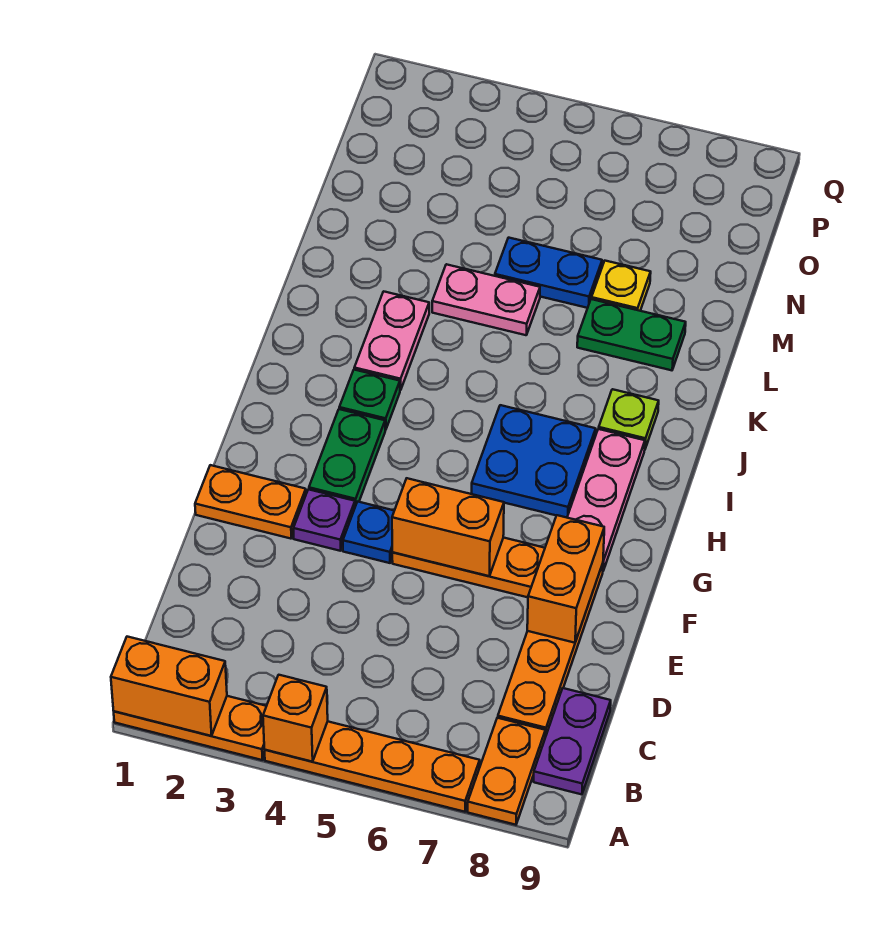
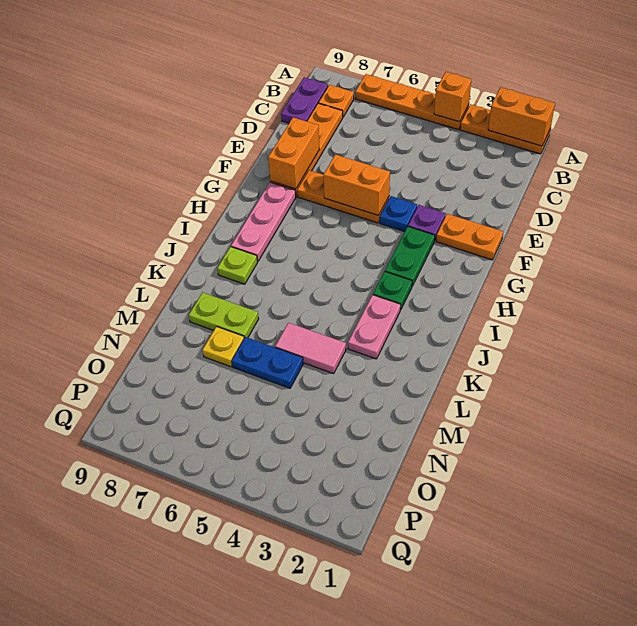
orange 1x2 plate [468,718,545,825] -> orange 1x1 plate [318,85,354,117]
blue 2x2 plate [472,405,596,518] -> none
pink 1x2 plate [432,264,540,335] -> pink 1x2 tile [275,323,346,374]
green 1x2 plate [577,299,686,370] -> lime 1x2 plate [189,292,259,338]

